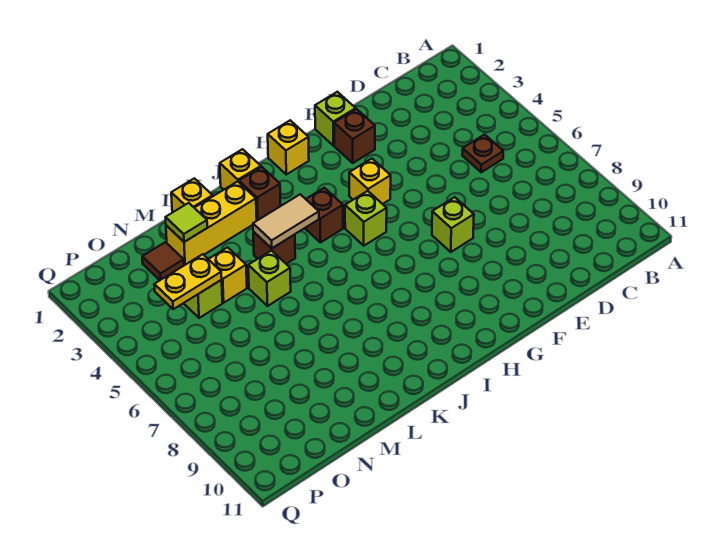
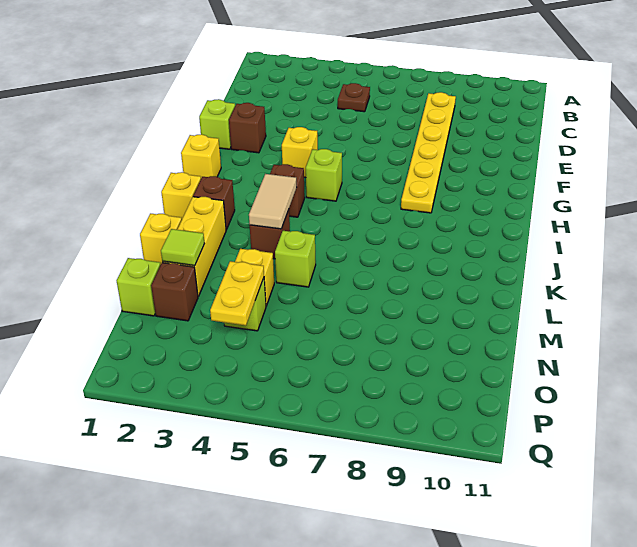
none -> yellow 1x6 plate [401,92,456,213]
lime 1x1 brick [432,197,474,252] -> lime 1x1 brick moved to [117,258,160,316]
brown 1x1 tile [142,242,184,280] -> brown 1x1 brick [151,263,198,321]

